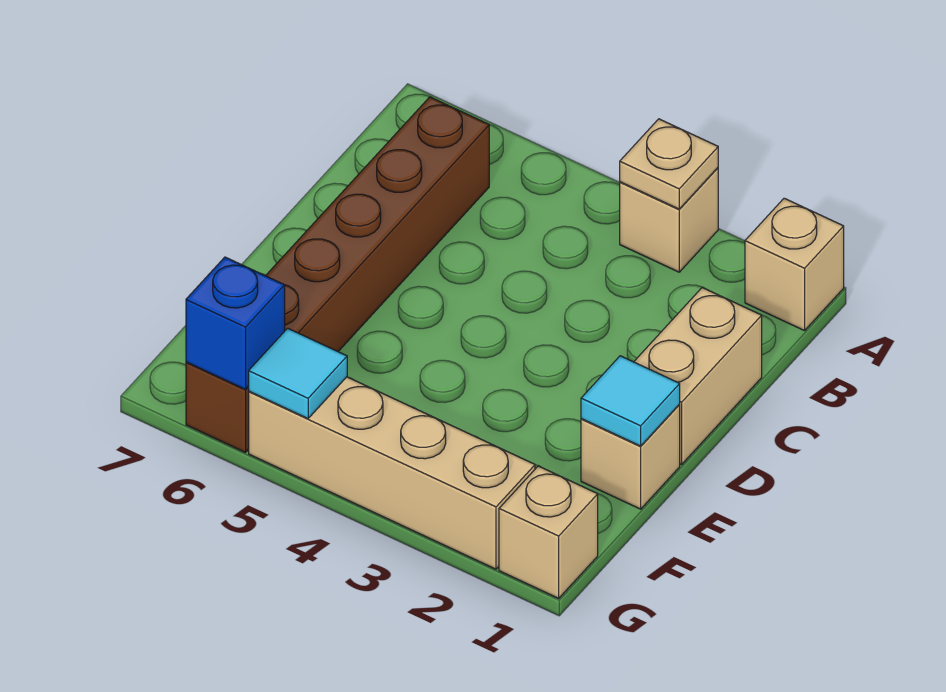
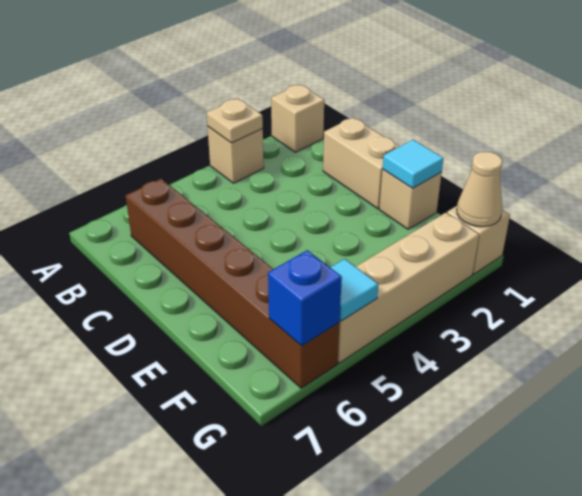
none -> tan 1x1 cone [457,152,502,227]

